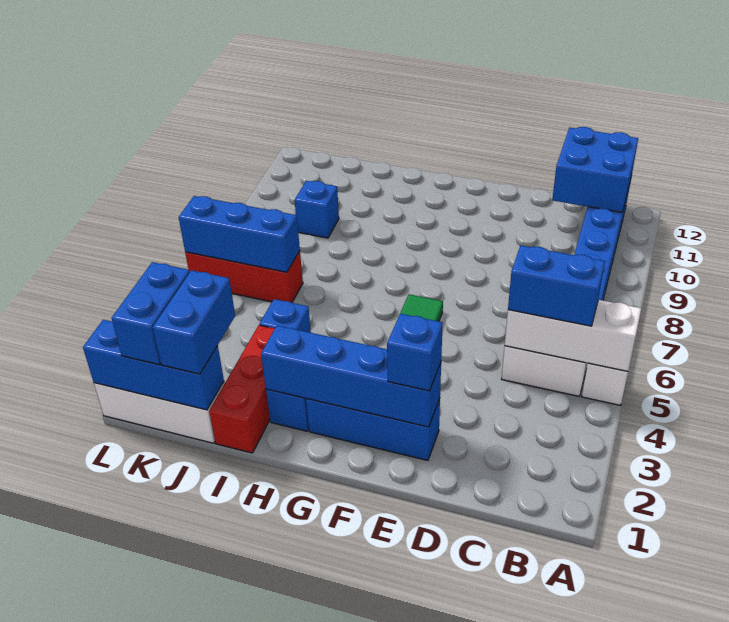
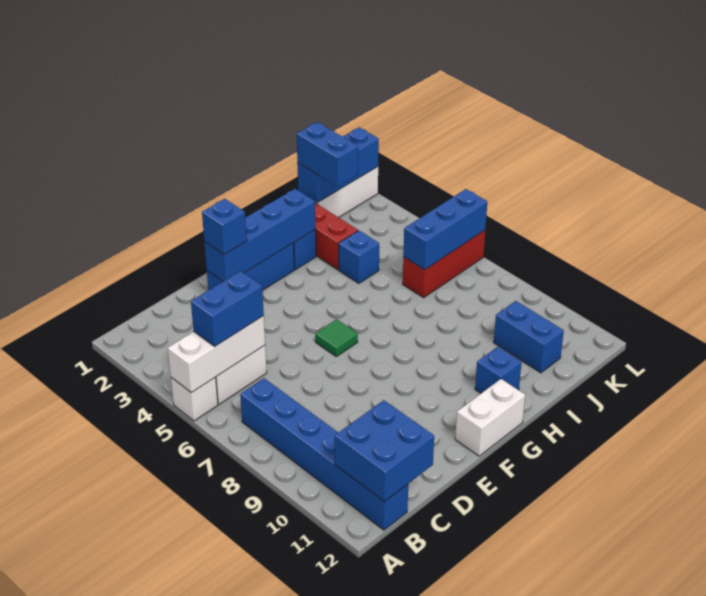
none -> white 1x2 brick [455,379,525,456]
blue 1x1 brick [295,181,339,238] -> blue 1x1 brick moved to [475,347,522,393]
blue 1x2 brick [112,262,190,365] -> blue 1x2 brick moved to [494,301,564,373]

